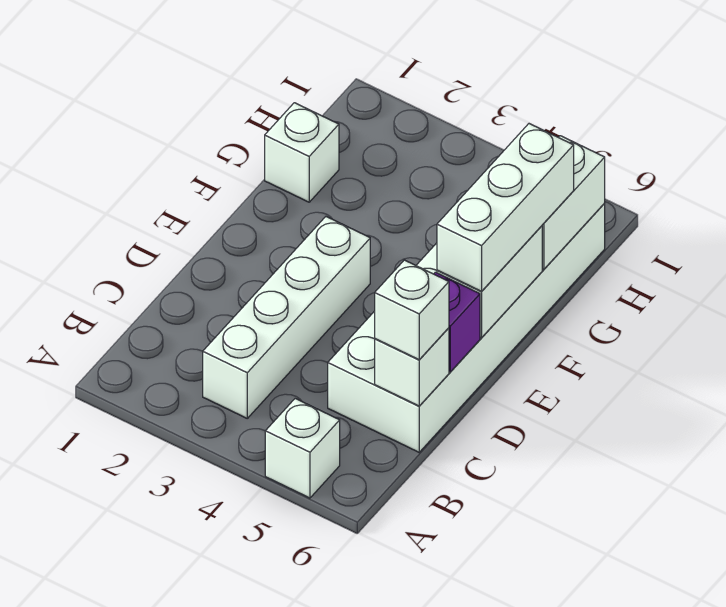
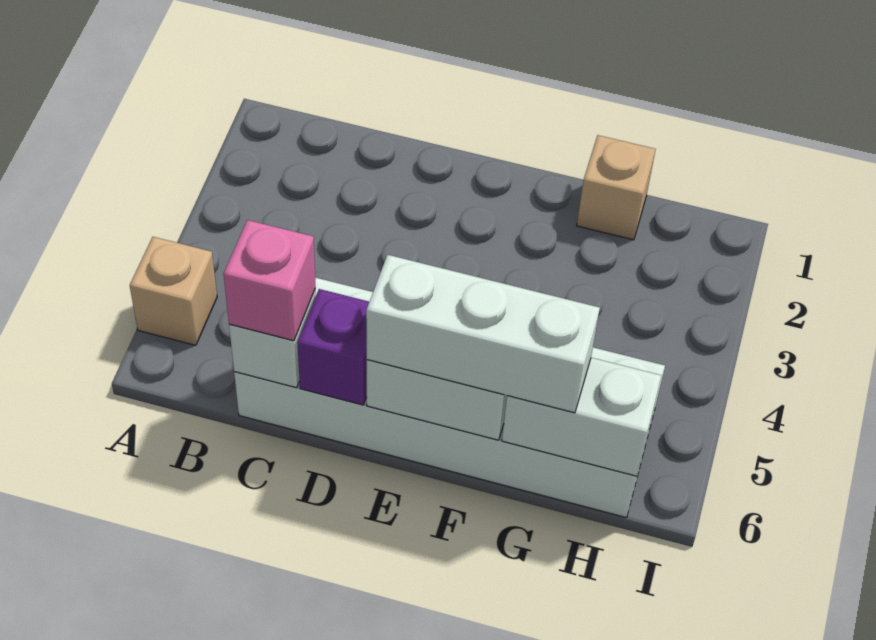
white 1x1 brick [265,399,340,498] -> tan 1x1 brick [130,237,217,345]
white 1x4 brick [203,217,370,418] -> none
white 1x1 brick [375,260,449,360] -> pink 1x1 brick [224,220,316,341]
white 1x1 brick [265,103,339,202] -> tan 1x1 brick [577,135,656,240]

